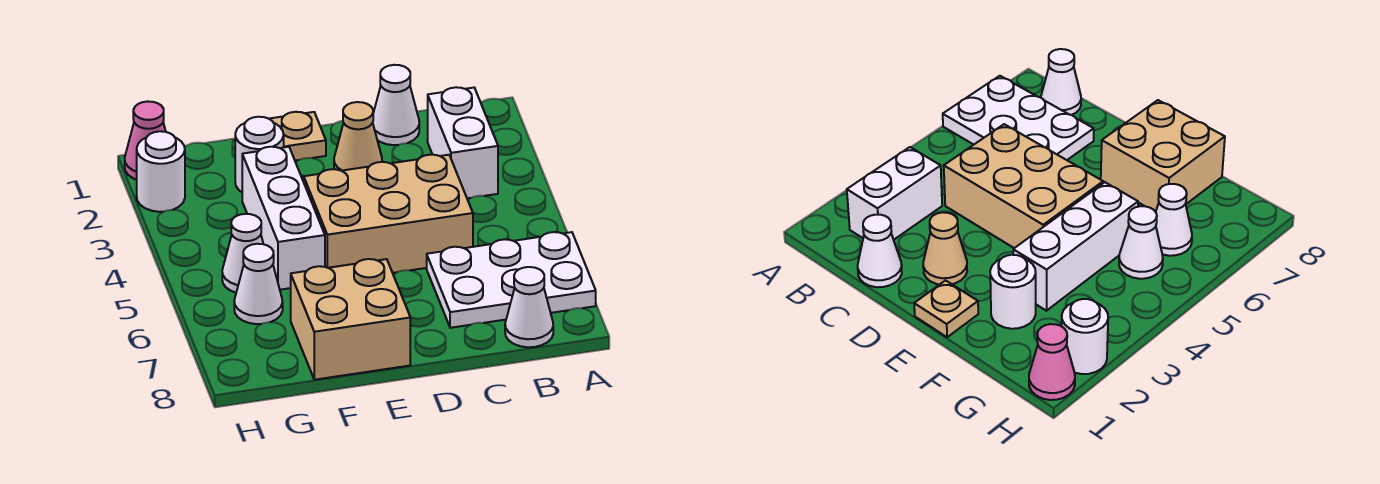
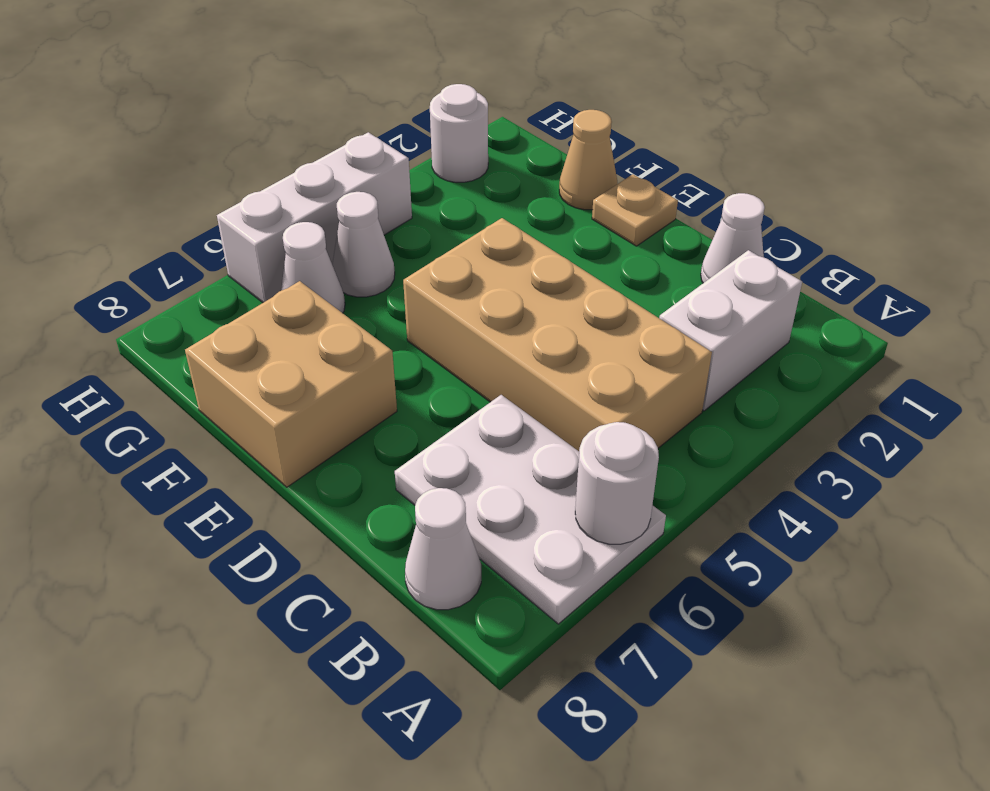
tan 2x3 brick [304,155,473,273] -> tan 2x4 brick [403,218,712,451]
tan 1x1 cone [334,102,382,171] -> tan 1x1 cone moved to [559,110,617,210]
white 1x1 round brick [235,117,284,192] -> white 1x1 round brick moved to [575,422,659,544]
white 1x3 brick [242,147,325,290] -> white 1x3 brick moved to [217,132,412,303]
pink 1x1 cone [125,101,166,180] -> none

